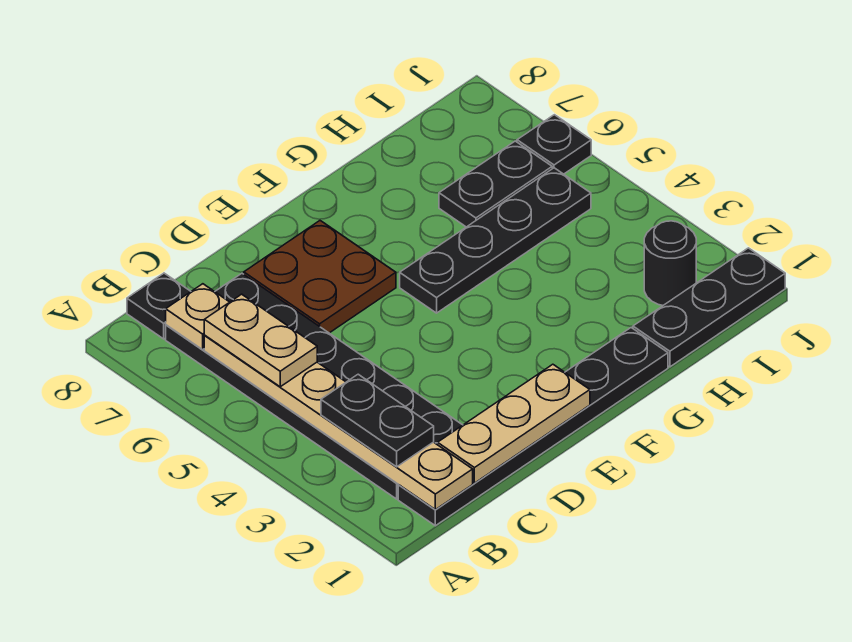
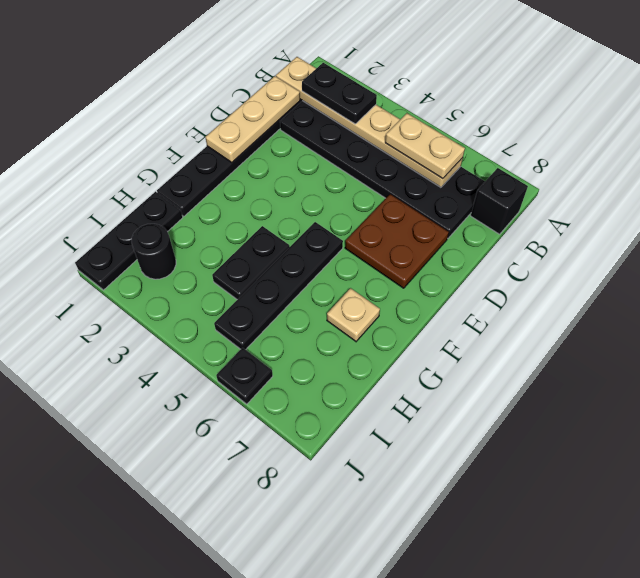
tan 1x1 plate [166,284,229,350] -> tan 1x1 plate moved to [327,288,380,341]
black 1x1 plate [127,273,191,339] -> black 1x1 brick [471,168,528,234]
black 1x2 plate [439,141,552,227] -> black 1x2 plate moved to [212,226,290,300]

